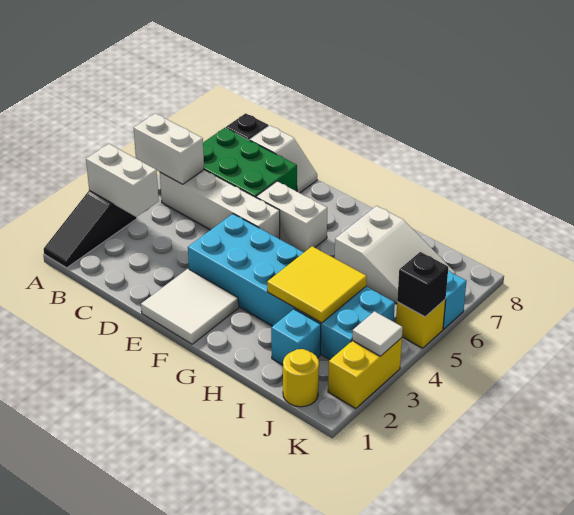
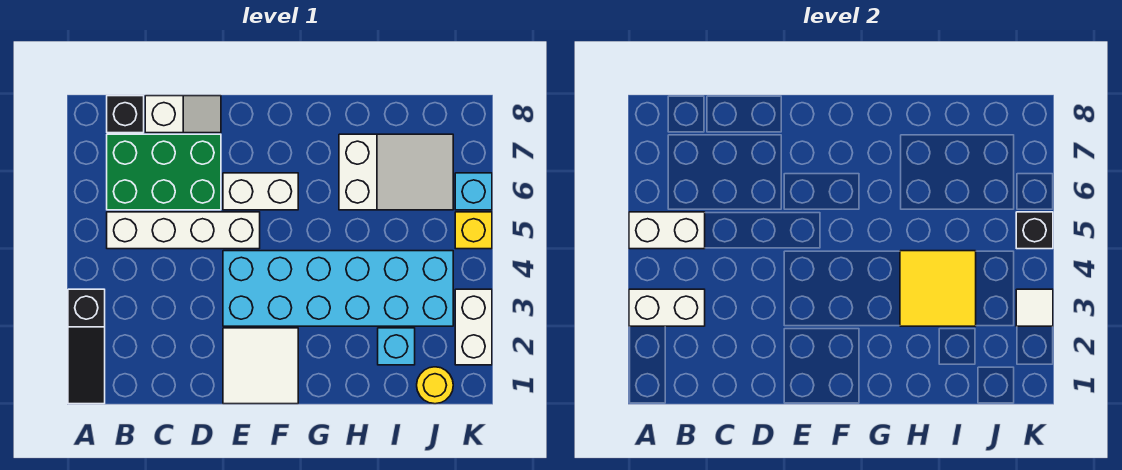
yellow 1x2 brick [328,338,402,409] -> white 1x2 brick [455,289,492,365]

